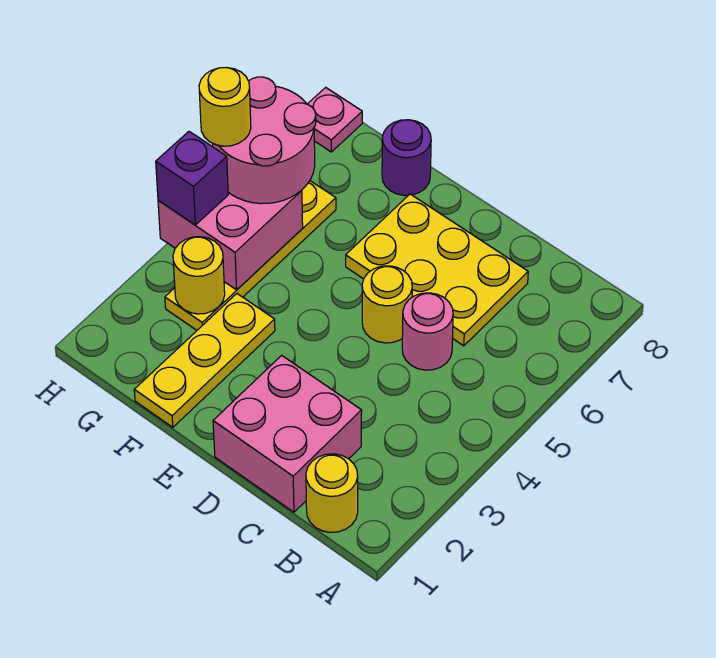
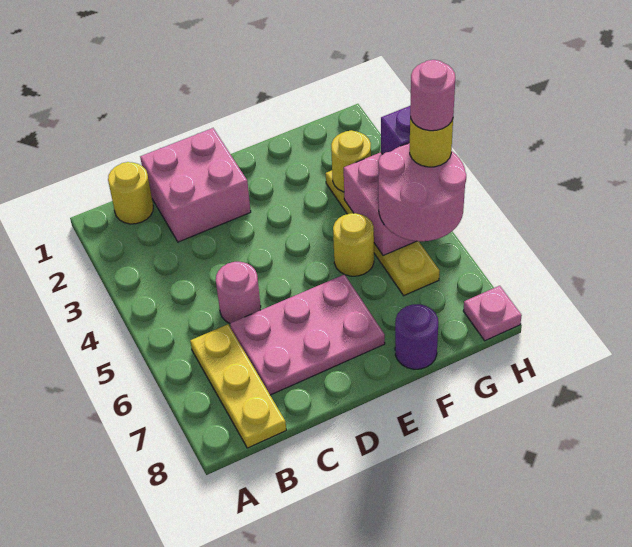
yellow 2x3 plate [346,194,528,346] -> pink 2x3 plate [230,274,385,395]
yellow 1x1 round brick [362,266,412,343] -> yellow 1x1 round brick moved to [333,213,374,276]
yellow 1x3 plate [134,294,275,427] -> yellow 1x3 plate moved to [190,324,286,448]
none -> pink 1x1 round brick [410,60,455,131]

